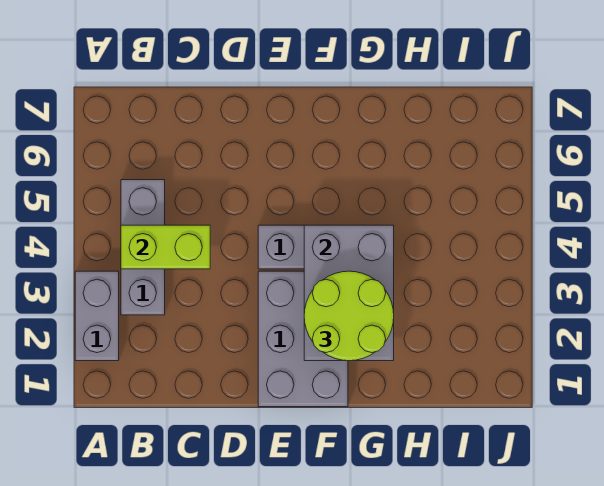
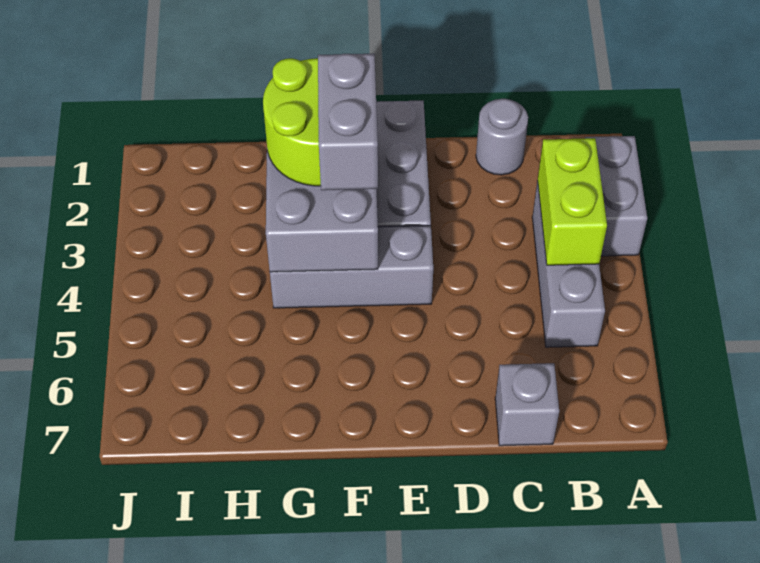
lime 1x2 brick [121,225,210,269] -> lime 1x2 brick turned to [538,138,607,265]
none -> grey 1x1 round brick [476,99,528,175]
none -> grey 1x1 brick [495,363,559,446]
none -> grey 1x2 brick [318,54,378,190]

